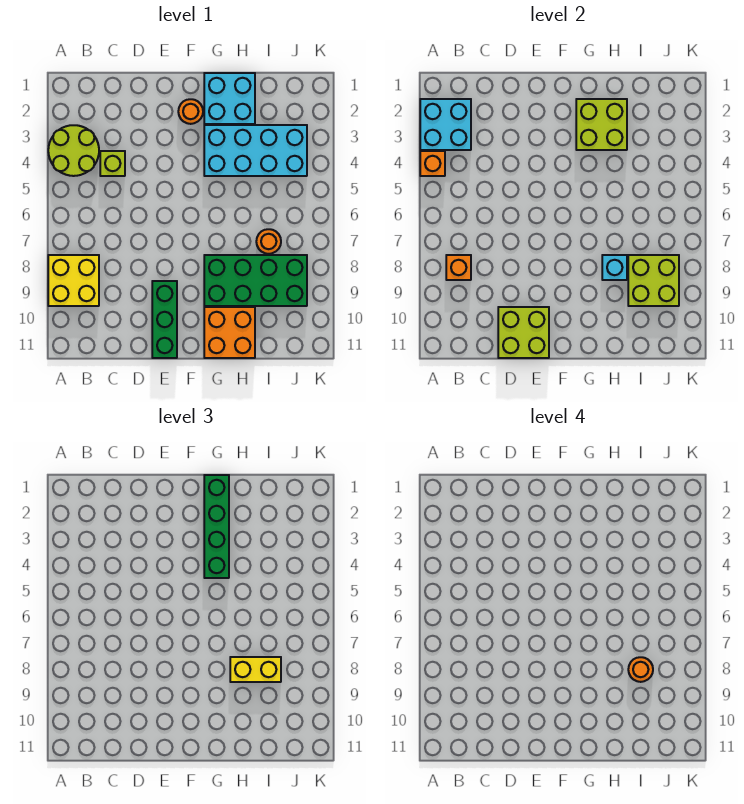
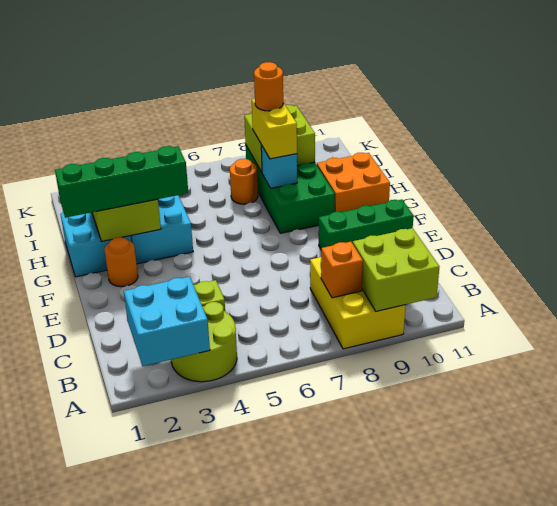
orange 1x1 brick [420,151,445,176] -> none
yellow 2x2 brick [48,255,99,306] -> yellow 2x3 brick [310,257,406,349]
lime 2x2 brick [498,307,549,358] -> lime 2x2 brick moved to [353,228,440,311]

